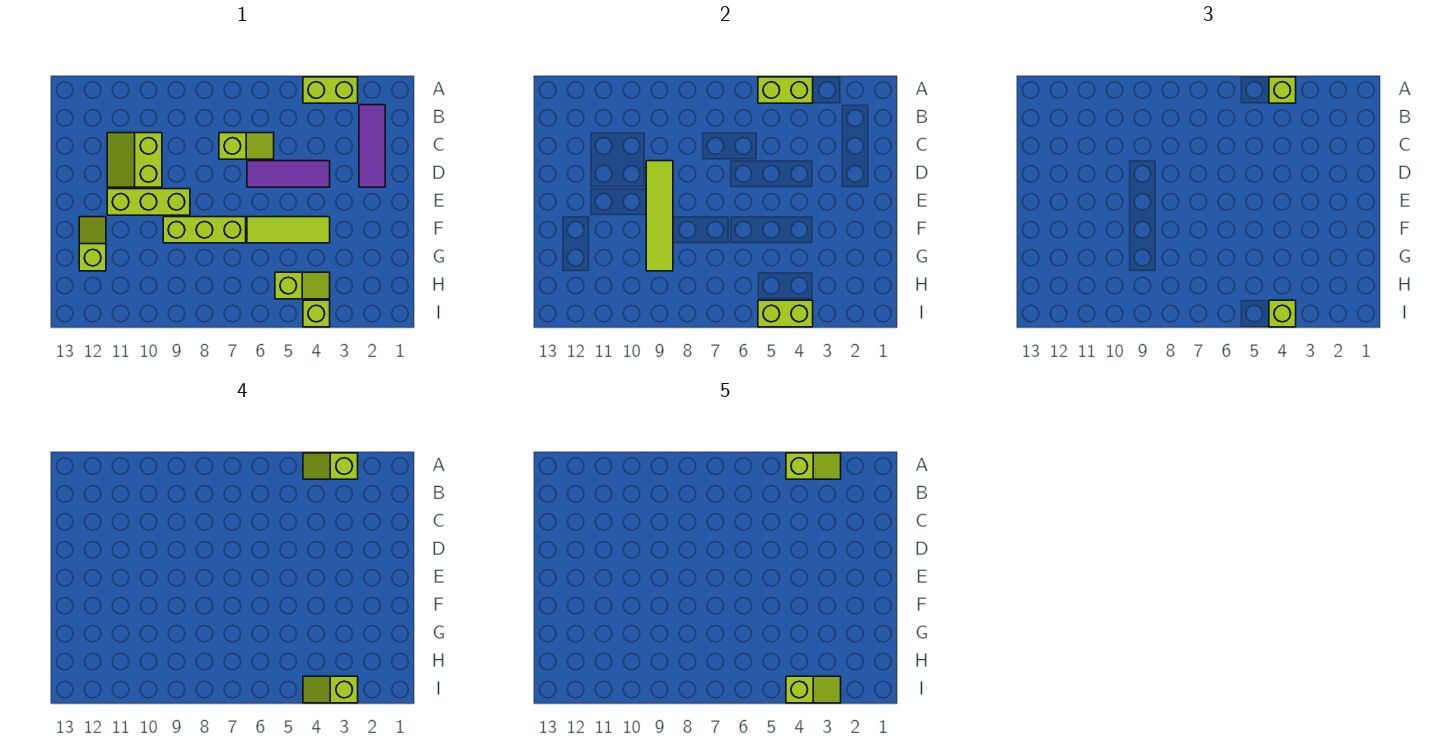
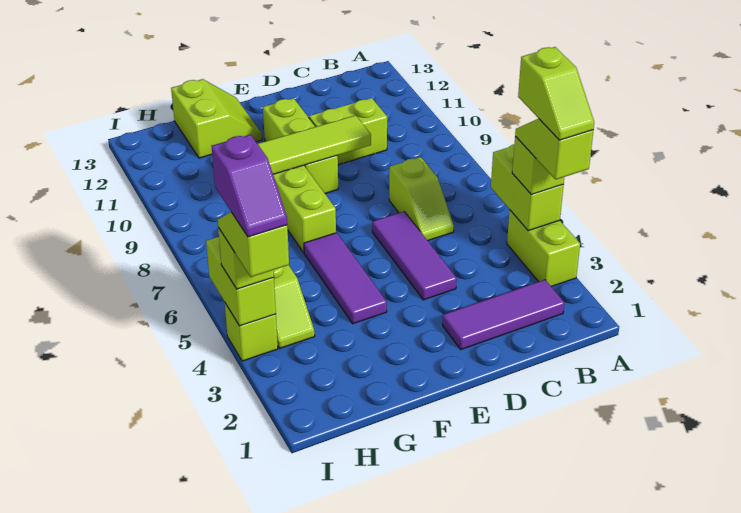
lime 1x3 tile [247,217,330,243] -> purple 1x3 tile [304,233,387,324]
lime 1x2 slope [79,217,106,271] -> lime 2x2 slope [171,79,262,158]
lime 1x2 slope [786,676,841,703] -> purple 1x2 slope [211,135,287,237]

